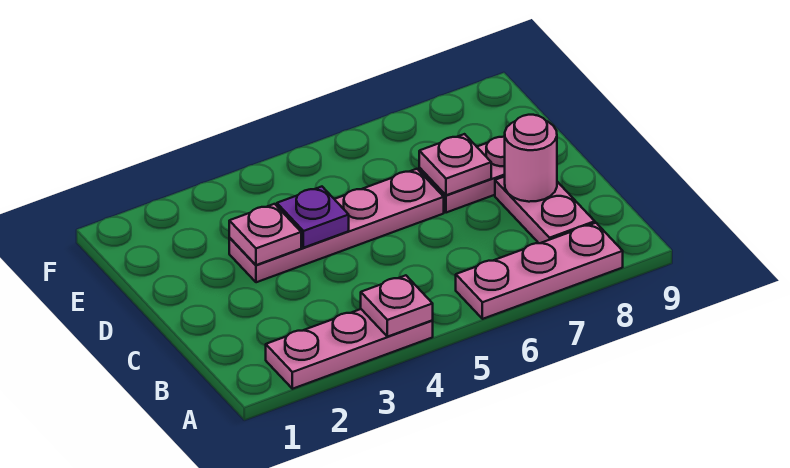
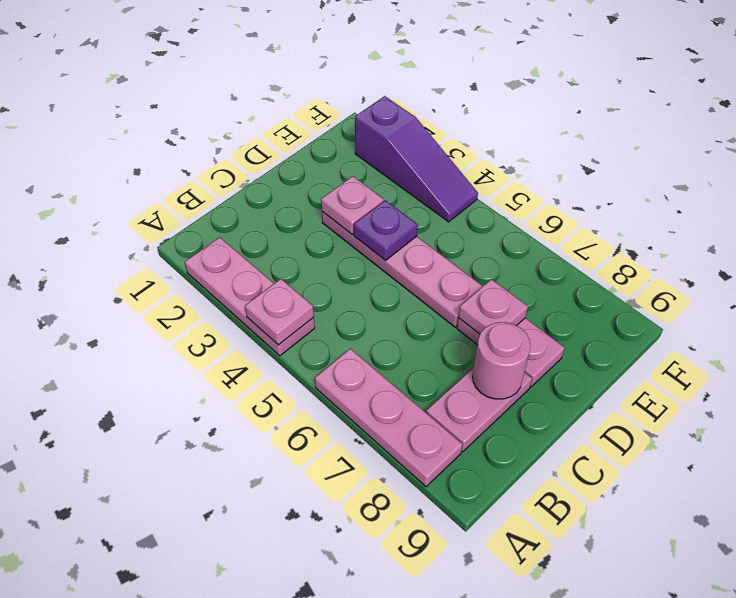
none -> purple 1x3 slope [355,96,478,222]

